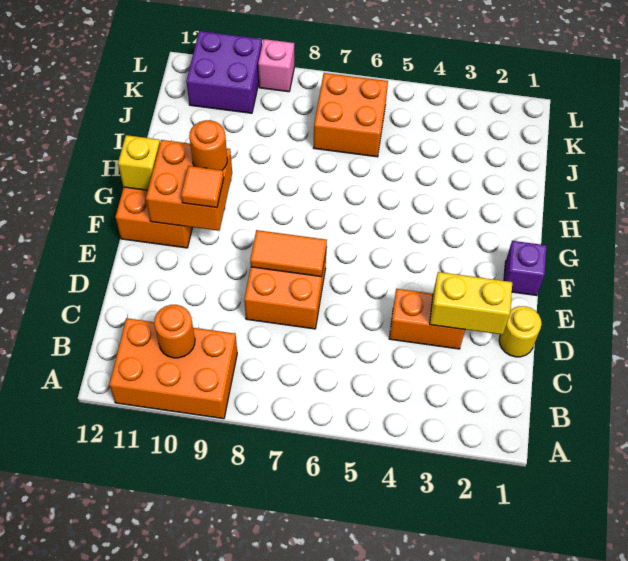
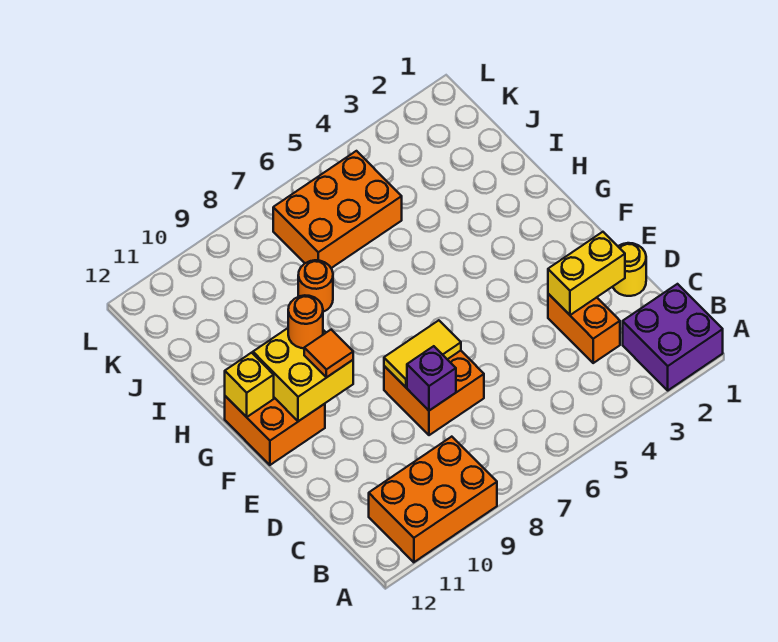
orange 1x1 round brick [154,305,195,358] -> orange 1x1 round brick moved to [298,260,333,312]
orange 1x2 brick [389,289,465,349] -> orange 1x2 brick turned to [548,294,620,363]
orange 1x2 tile [250,230,327,277] -> yellow 1x2 tile [384,320,461,387]
purple 1x1 brick [504,241,546,296] -> purple 1x1 brick moved to [407,346,456,411]
orange 2x2 brick [146,140,232,231] -> yellow 2x2 brick [253,328,353,421]
orange 2x2 brick [314,73,388,157] -> orange 2x3 brick [273,151,402,268]
purple 2x2 brick [186,31,262,113] -> purple 2x2 brick moved to [623,284,723,390]
pink 1x1 brick [258,39,294,92] -> none

